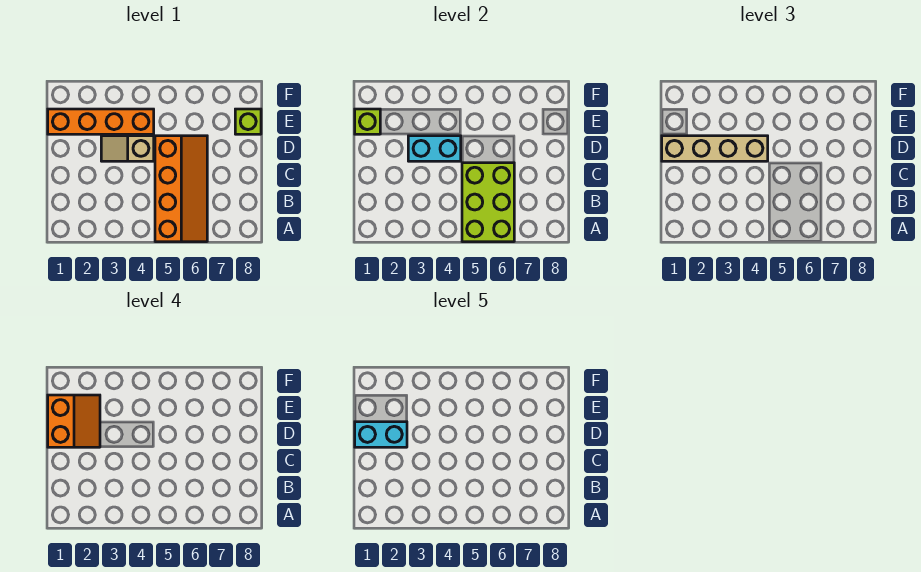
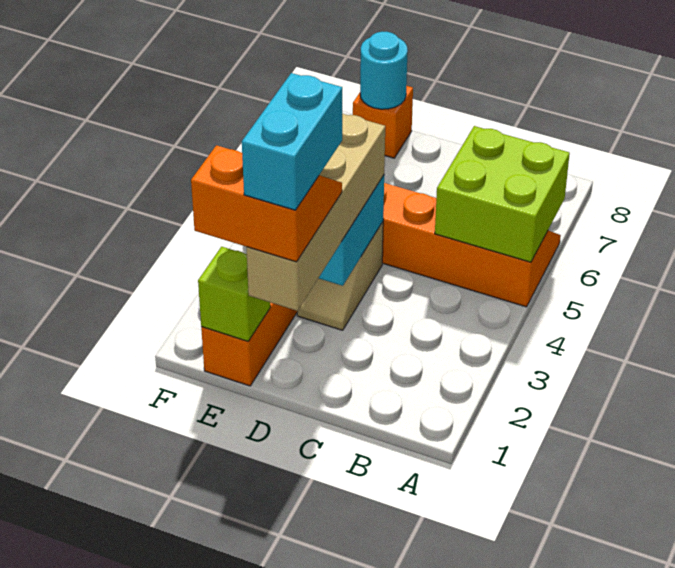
lime 2x3 brick [462,163,514,242] -> lime 2x2 brick [435,126,570,262]
lime 1x1 brick [235,109,261,134] -> orange 1x1 brick [353,86,413,158]
none -> cyan 1x1 round brick [360,32,408,109]

